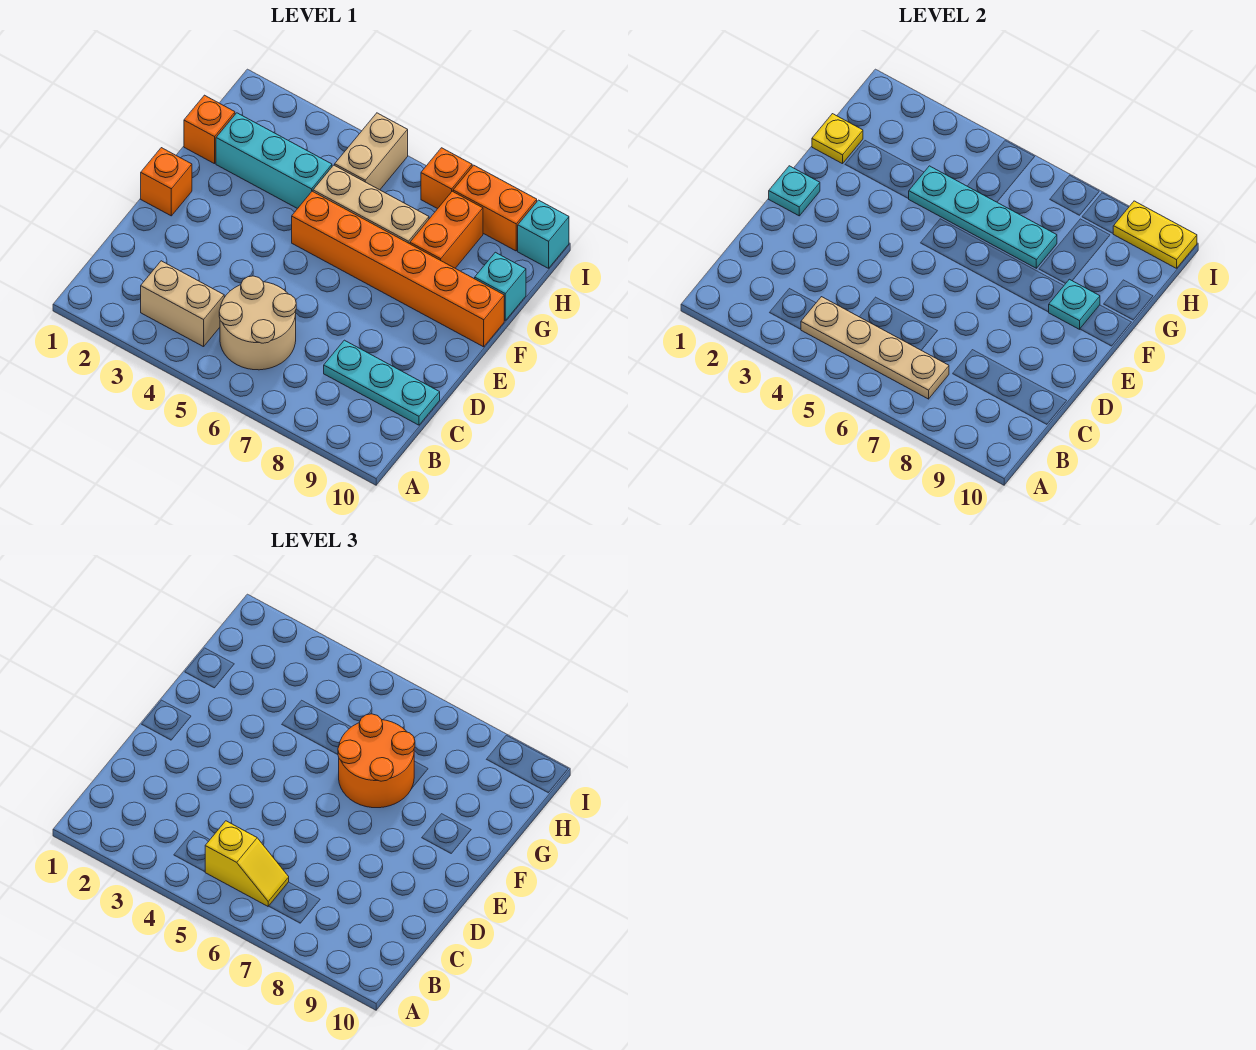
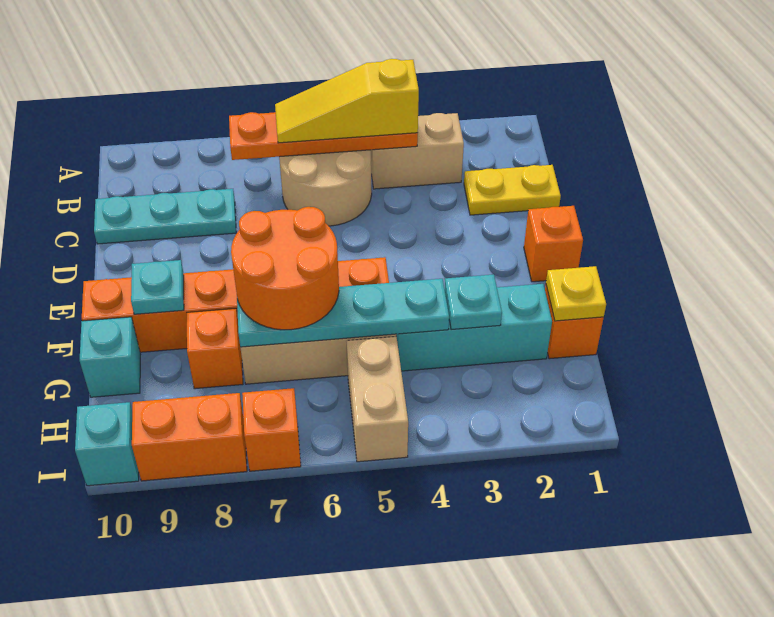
tan 1x4 plate [801,297,949,399] -> orange 1x4 plate [229,112,418,160]
yellow 1x2 slope [205,821,289,906] -> yellow 1x3 slope [275,59,419,143]
cyan 1x1 plate [769,166,820,216] -> cyan 1x1 plate moved to [445,274,502,330]
orange 1x2 brick [410,191,483,268] -> orange 1x1 brick [187,309,243,389]
yellow 1x2 plate [1113,201,1197,268] -> yellow 1x2 plate moved to [464,165,561,215]

